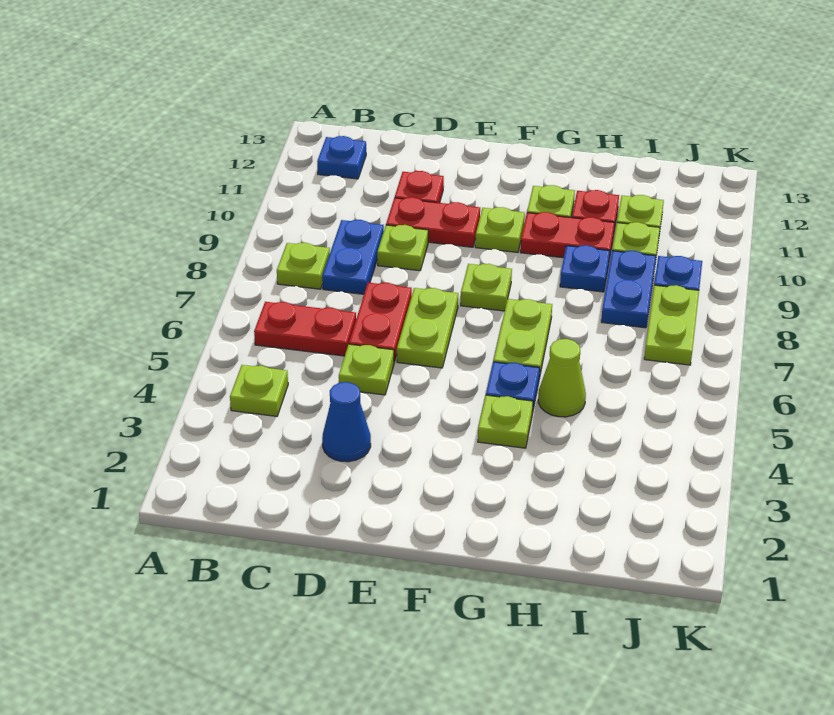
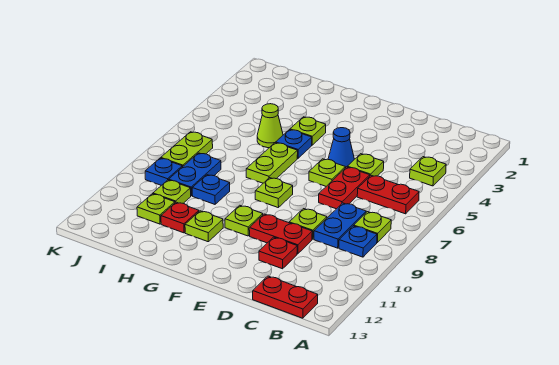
blue 1x1 plate [317,136,366,179] -> blue 1x1 plate moved to [339,226,377,257]
blue 1x1 cone [322,382,371,462] -> blue 1x1 cone moved to [328,128,354,168]
lime 1x2 plate [397,288,458,368] -> lime 1x1 plate [309,159,345,186]
red 1x2 plate [520,212,615,259] -> red 1x2 plate moved to [253,276,318,318]

